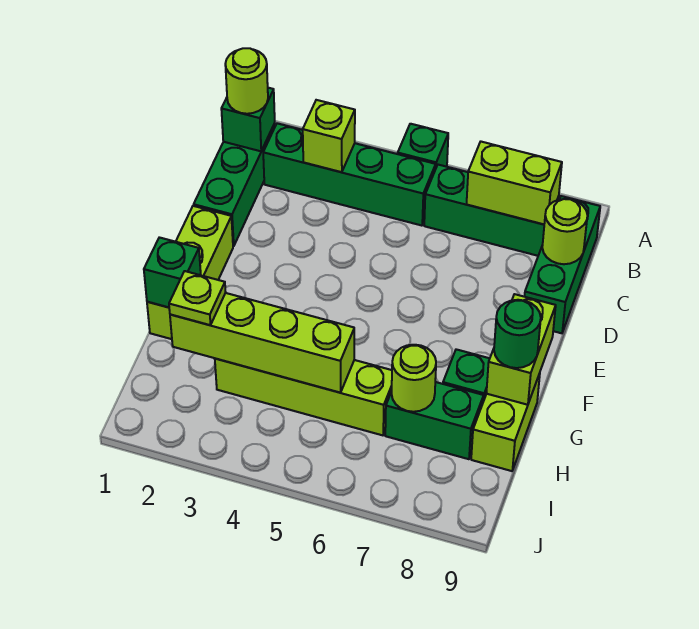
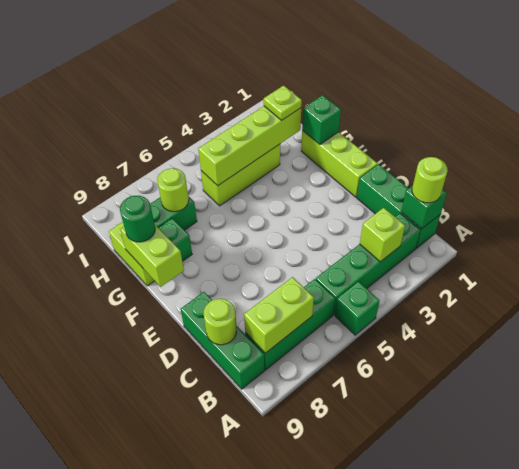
lime 1x4 brick [215,359,392,435] -> lime 1x3 brick [201,144,280,206]

